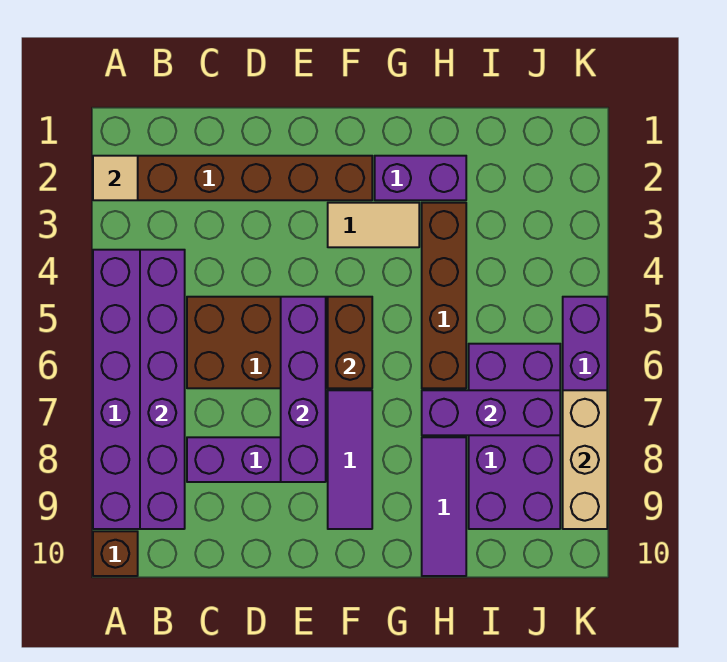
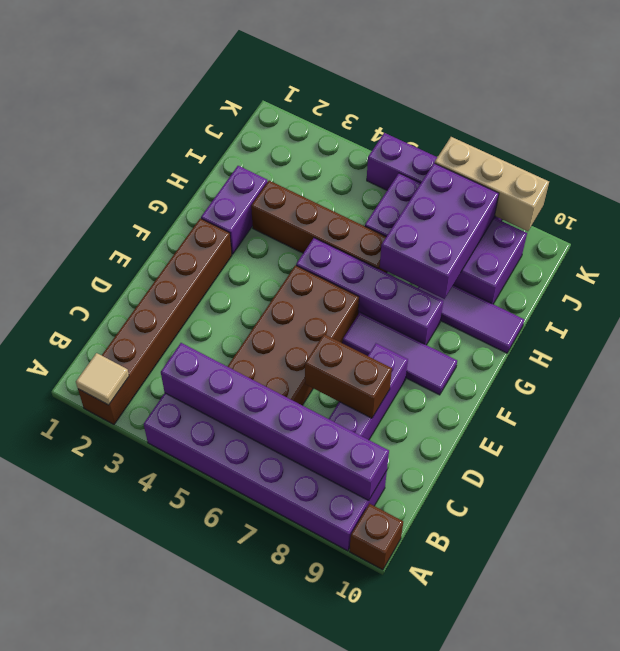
purple 1x4 brick [281,297,326,482] -> purple 1x4 brick moved to [296,238,443,345]
tan 1x2 tile [328,203,419,247] -> none
brown 1x2 brick [328,297,372,388] -> brown 1x2 brick moved to [305,334,392,418]
purple 1x3 brick [422,390,560,435] -> purple 2x3 brick [380,163,499,299]

